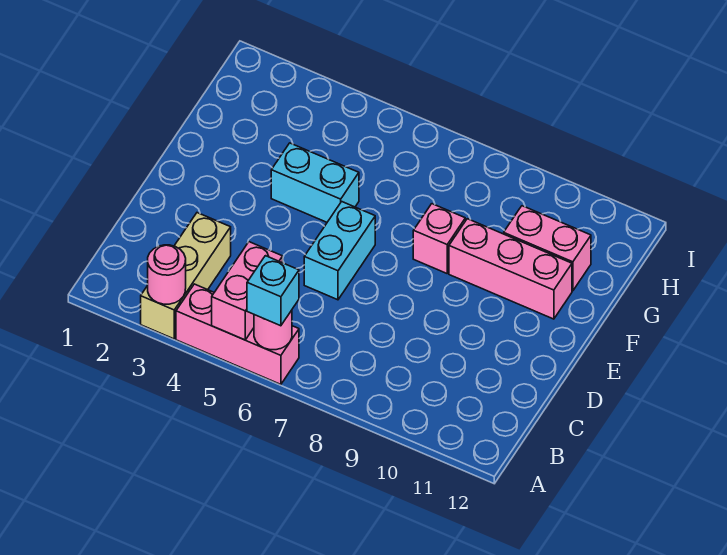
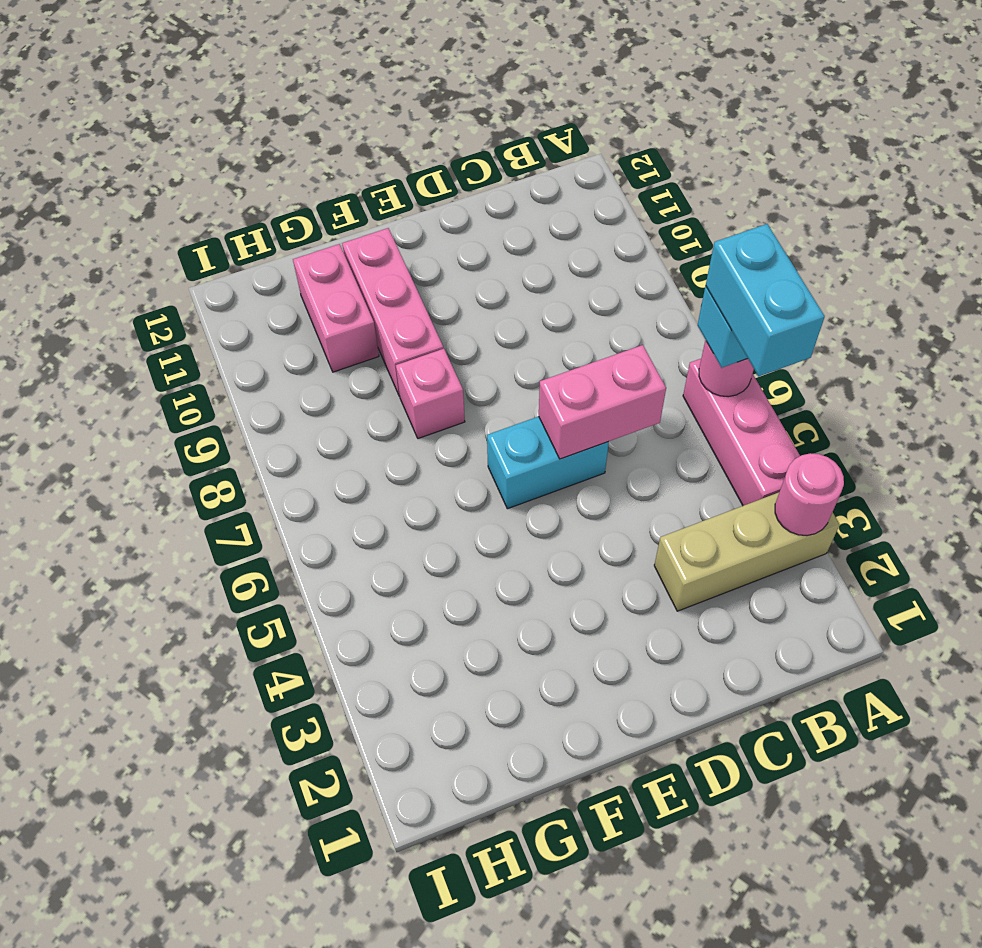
pink 1x2 brick [212,242,283,340] -> pink 1x2 brick moved to [539,345,666,459]
cyan 1x2 brick [271,143,359,222] -> cyan 1x2 brick moved to [706,224,825,376]

